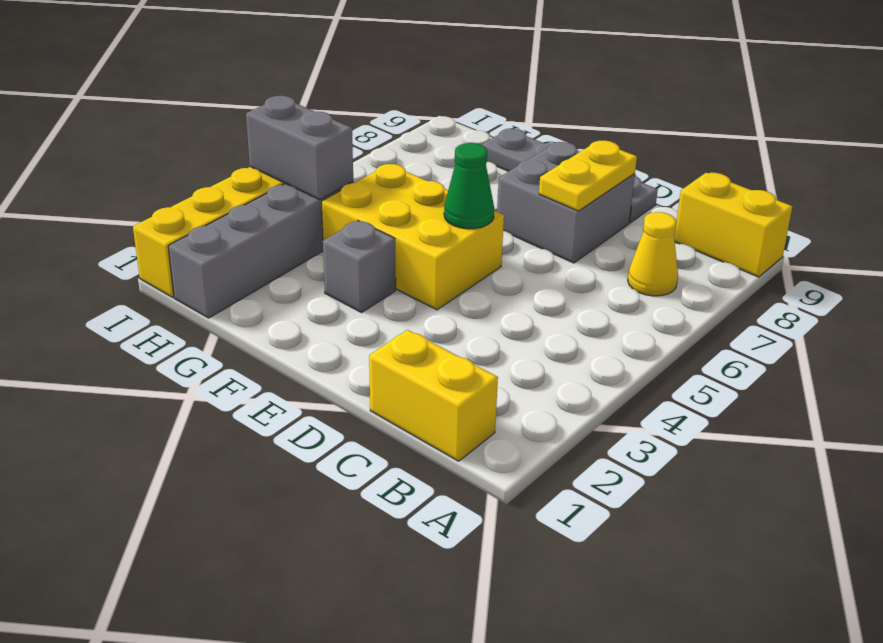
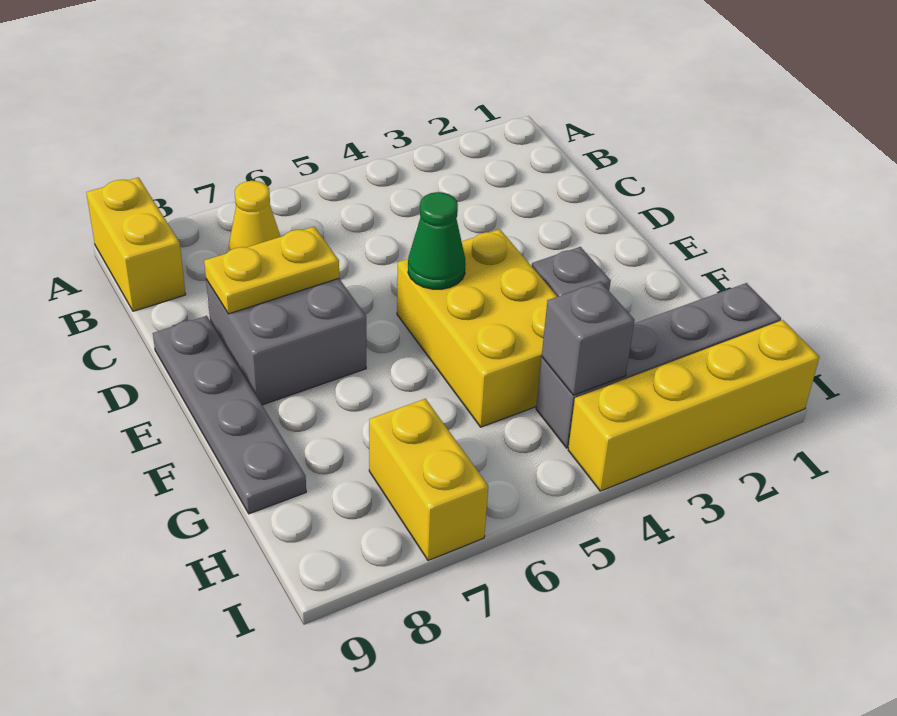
yellow 1x2 brick [369,330,498,461] -> yellow 1x2 brick moved to [369,399,488,561]
grey 1x2 brick [246,96,353,200] -> grey 1x1 brick [542,282,635,395]

